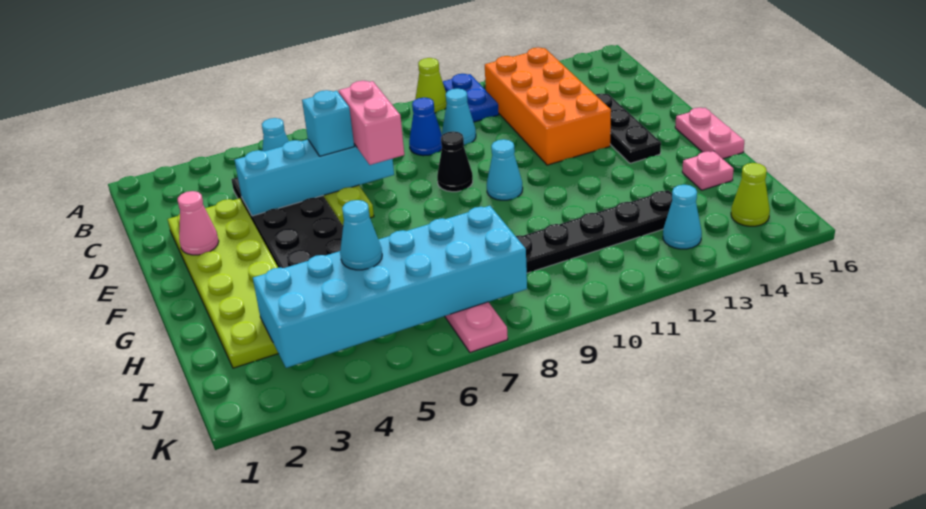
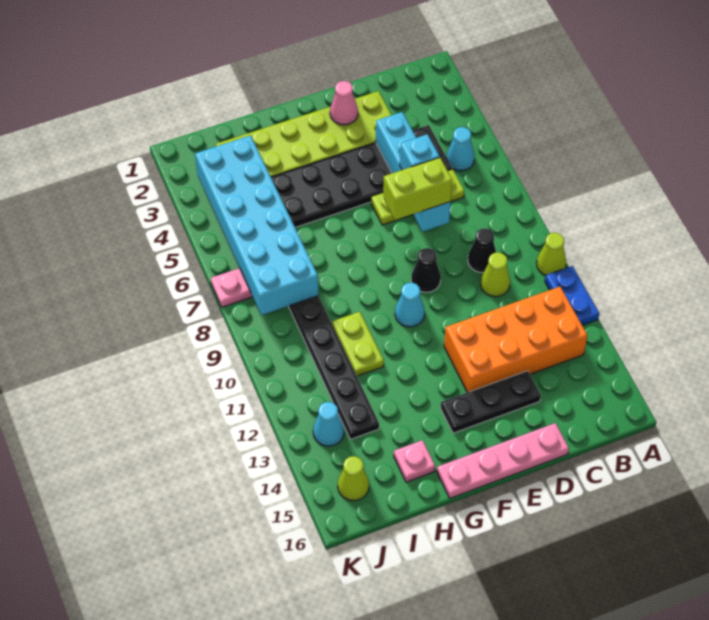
blue 1x2 plate [443,74,499,122] -> blue 1x2 plate turned to [545,266,599,325]
blue 1x1 cone [409,98,442,156] -> black 1x1 cone [468,228,496,273]
cyan 1x1 cone [442,89,476,145] -> lime 1x1 cone [481,252,510,297]
pink 1x2 brick [339,81,404,165] -> lime 1x2 brick [383,158,452,220]
pink 1x2 plate [675,108,744,159] -> pink 1x4 plate [437,423,569,498]
none -> lime 1x2 plate [332,312,384,376]
cyan 1x1 cone [340,200,382,270] -> none

